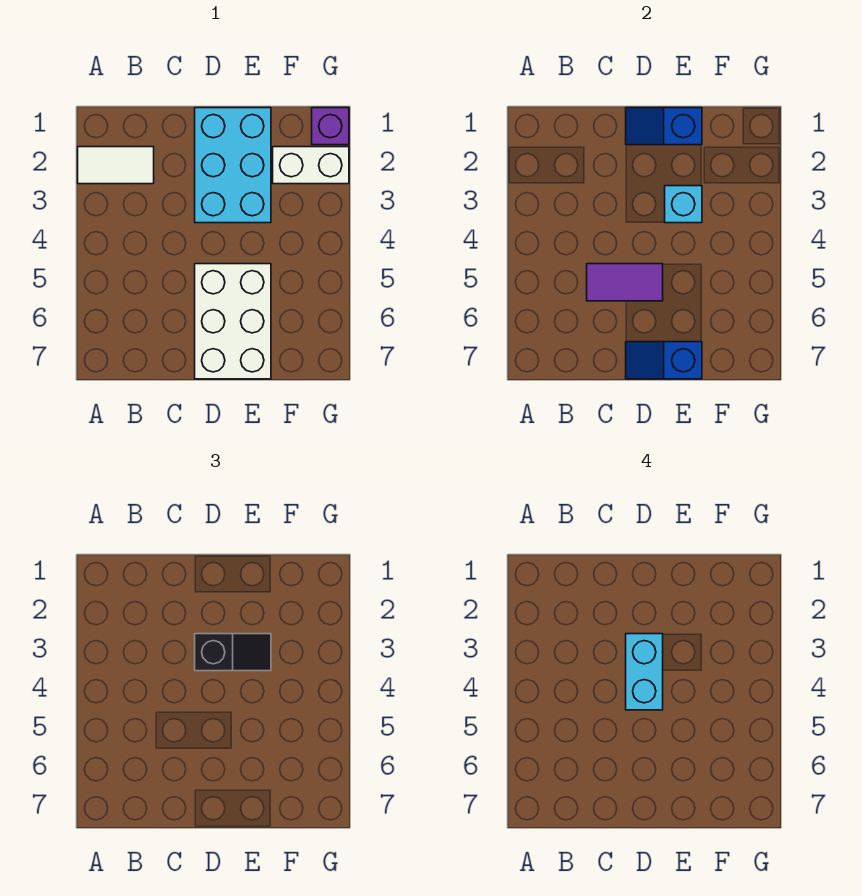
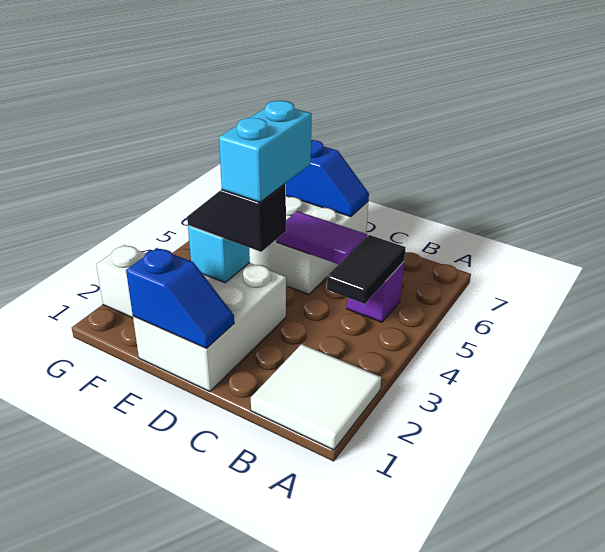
white 1x2 tile [78,147,154,184] -> white 2x2 tile [251,344,381,450]
none -> black 1x2 tile [327,235,406,304]
cyan 2x3 brick [195,108,271,223] -> white 2x3 brick [133,263,286,392]
purple 1x1 brick [312,108,349,145] -> purple 1x1 brick moved to [347,262,404,322]

